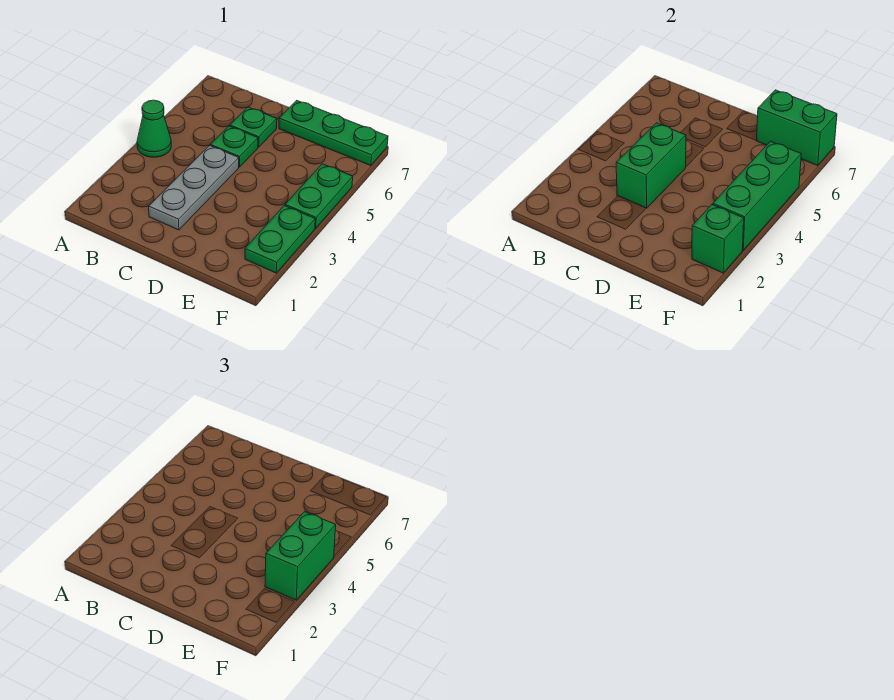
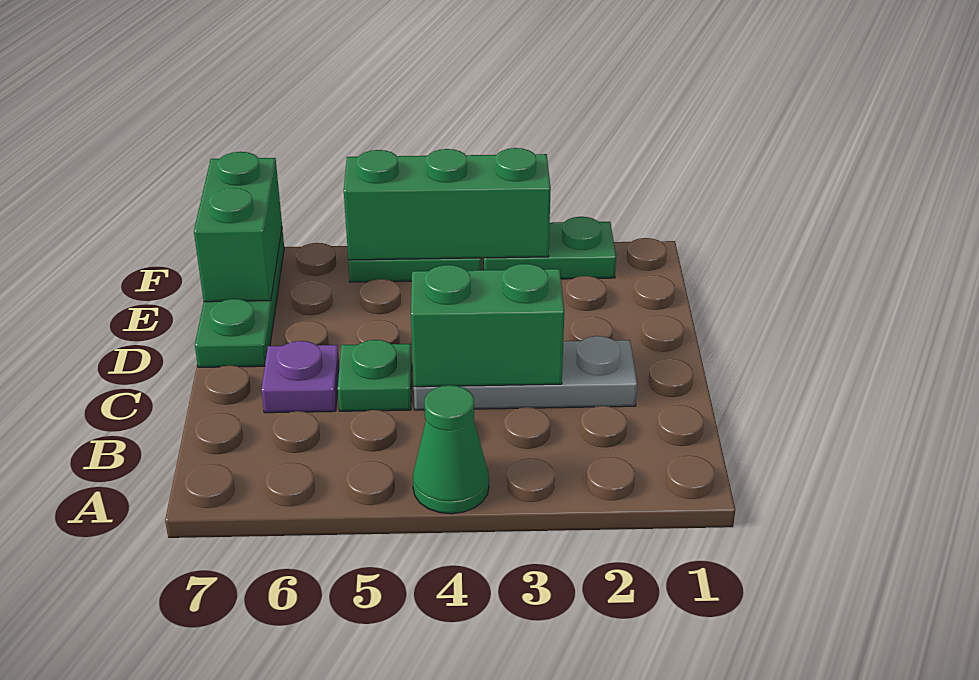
green 1x1 plate [230,107,277,147] -> purple 1x1 plate [261,341,339,413]
green 1x1 brick [692,205,744,273] -> none
green 1x2 brick [265,512,336,600] -> none

